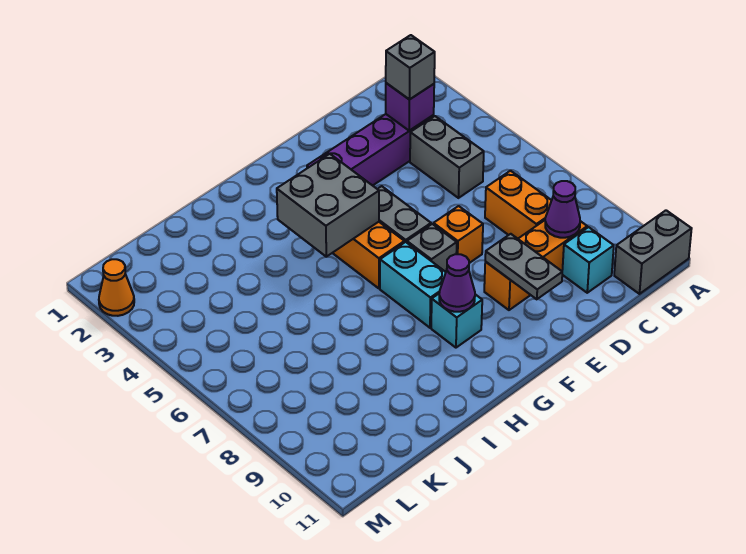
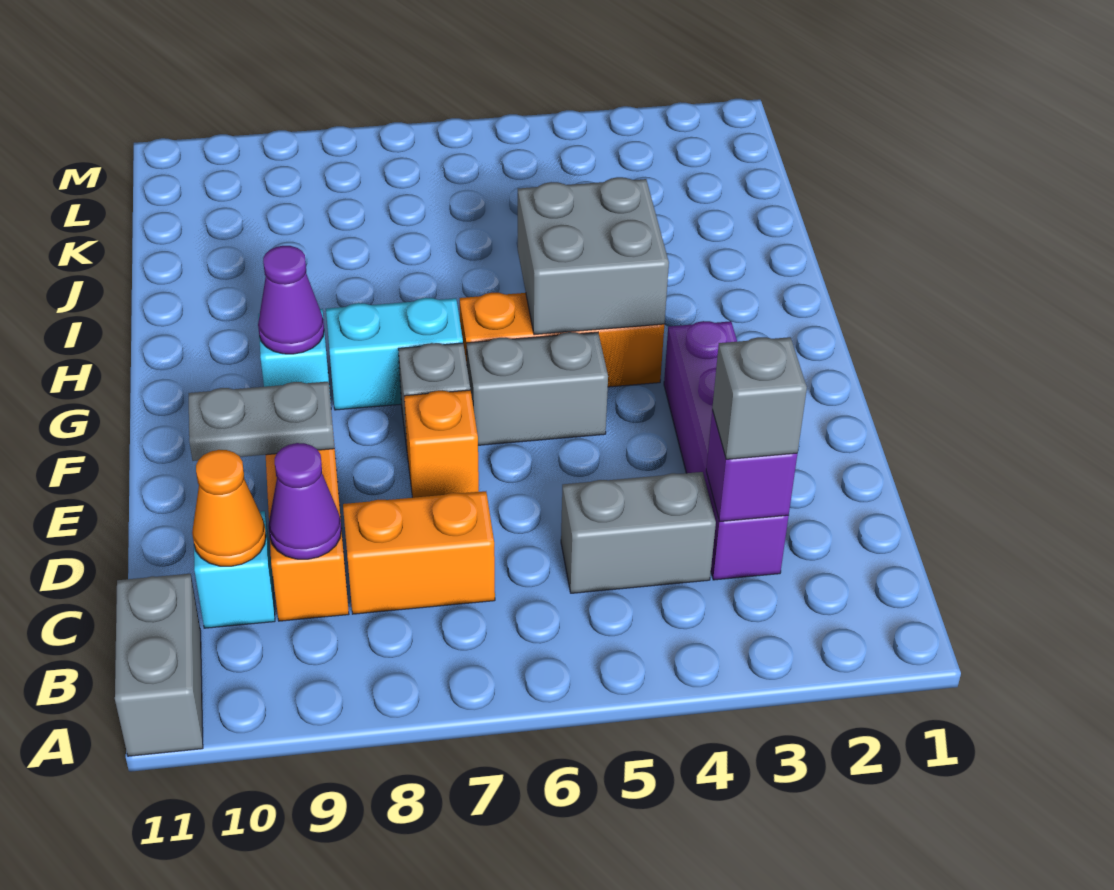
orange 1x1 cone [99,259,134,316] -> orange 1x1 cone moved to [192,450,266,566]

